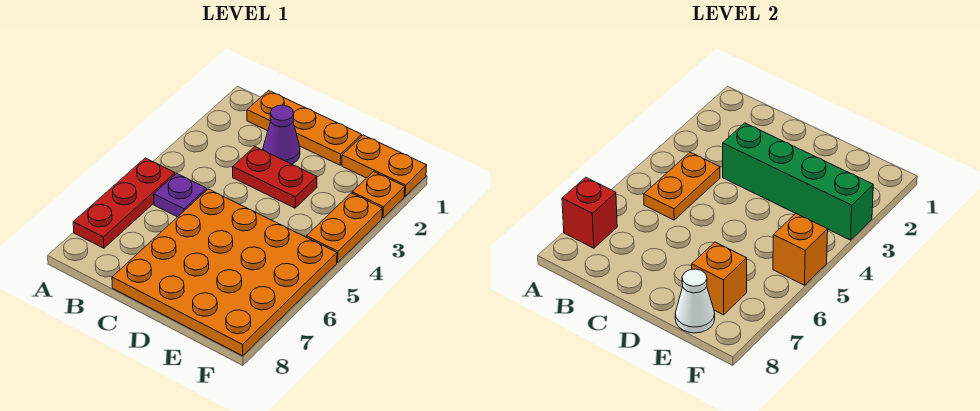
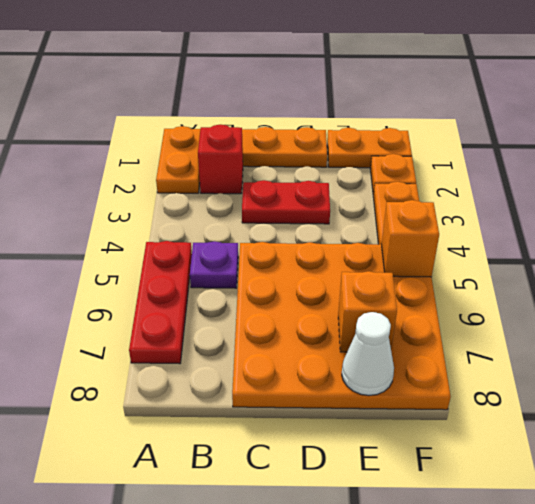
red 1x1 brick [562,177,617,248] -> red 1x1 brick moved to [198,124,243,194]
orange 1x2 plate [644,152,720,220] -> orange 1x2 plate moved to [156,126,200,193]
purple 1x1 cone [263,105,300,164] -> none
green 1x4 brick [723,123,873,240] -> none

